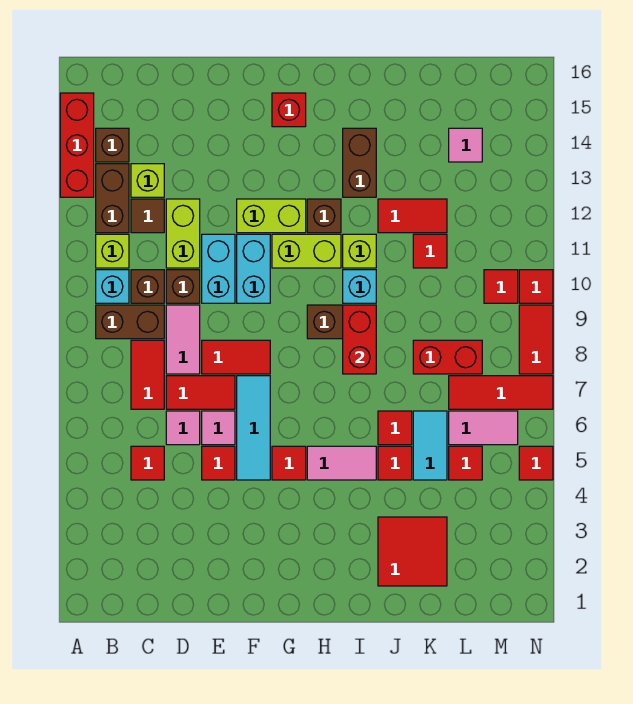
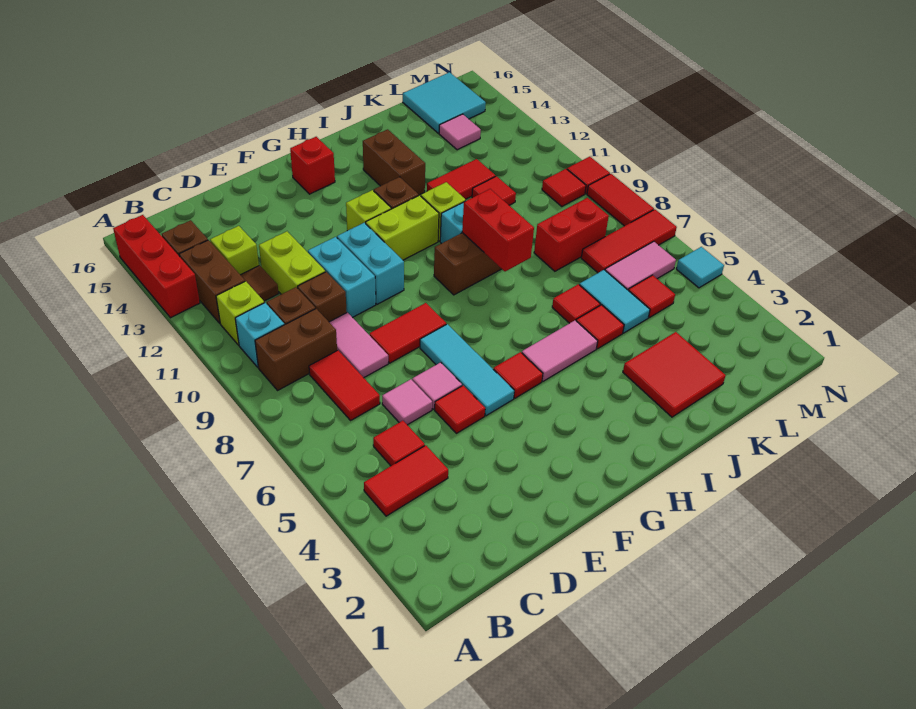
red 1x2 tile [166,376,235,409] -> red 1x2 tile moved to [364,445,448,516]
lime 1x2 brick [237,199,306,233] -> lime 1x1 brick [346,190,391,231]
none -> cyan 2x2 tile [403,72,486,133]
red 1x1 tile [519,446,553,480] -> cyan 1x1 tile [676,247,724,288]

